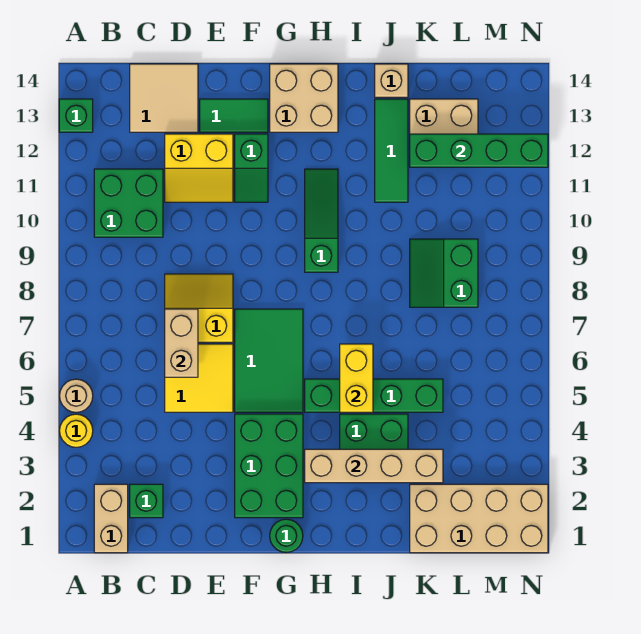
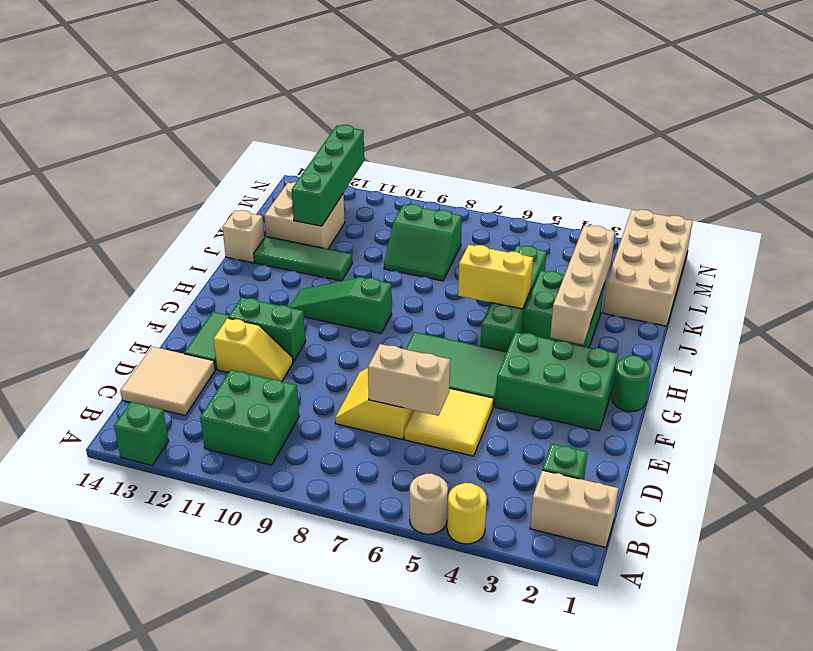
yellow 2x2 slope [165,134,233,202] -> yellow 1x2 slope [214,318,293,381]
green 1x2 slope [235,134,268,202] -> green 1x2 brick [228,298,306,362]
tan 2x2 brick [270,64,338,132] -> none

